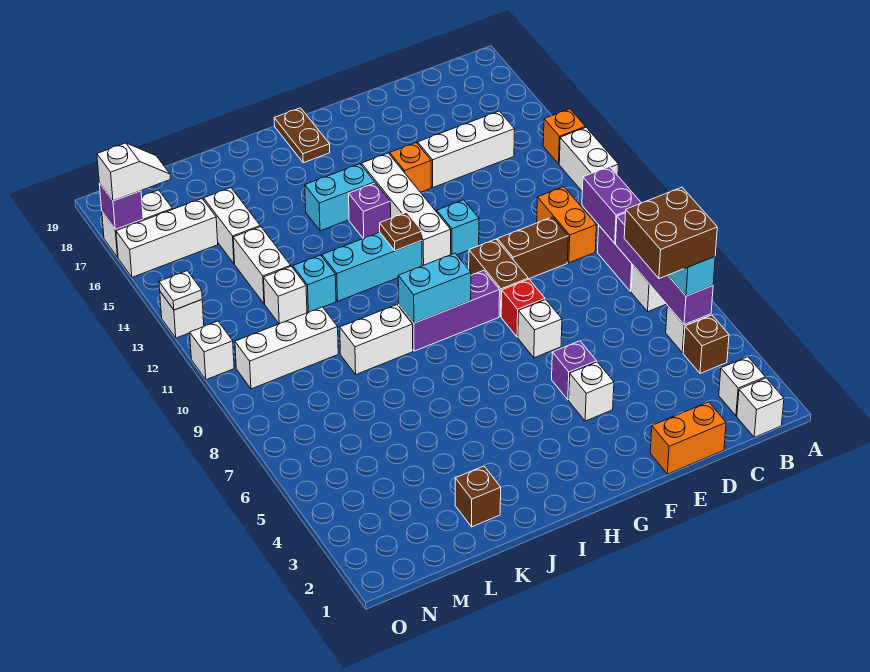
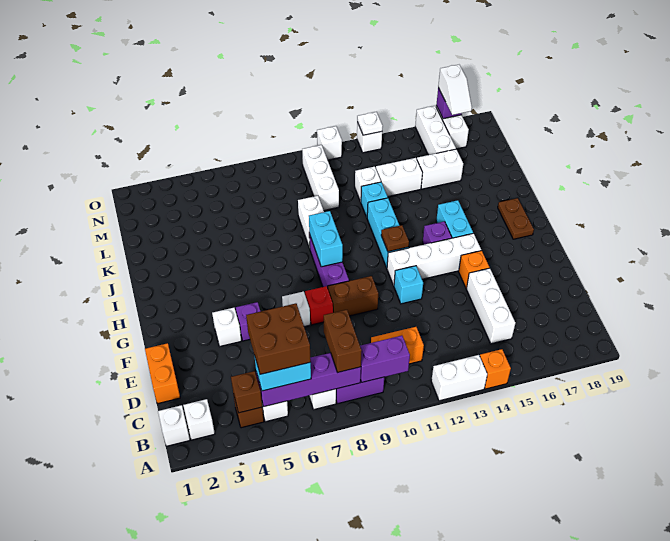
brown 1x2 brick [497,217,568,279] -> brown 1x2 brick moved to [324,310,362,373]
brown 1x2 plate [274,108,330,163] -> brown 1x2 plate turned to [498,198,534,239]
brown 1x1 brick [455,466,501,527] -> brown 1x1 brick moved to [231,371,262,413]

